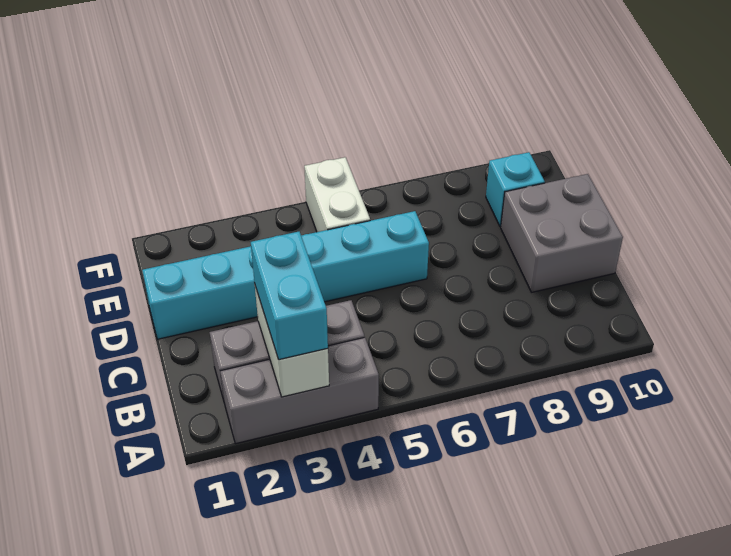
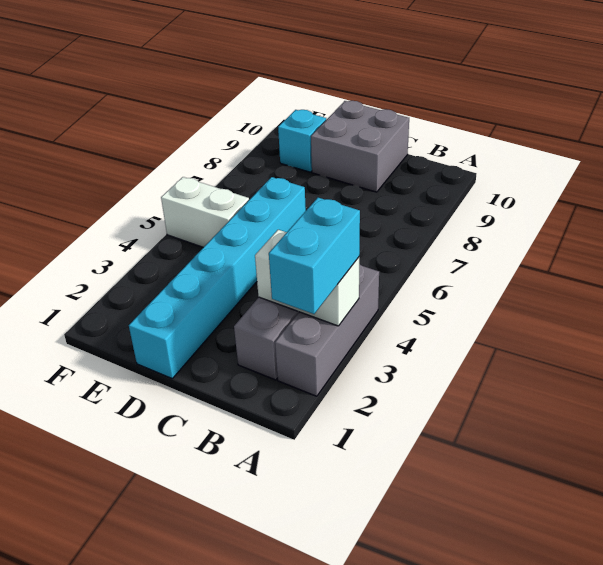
cyan 1x2 brick [251,232,328,360] -> cyan 1x2 brick turned to [269,198,360,314]

